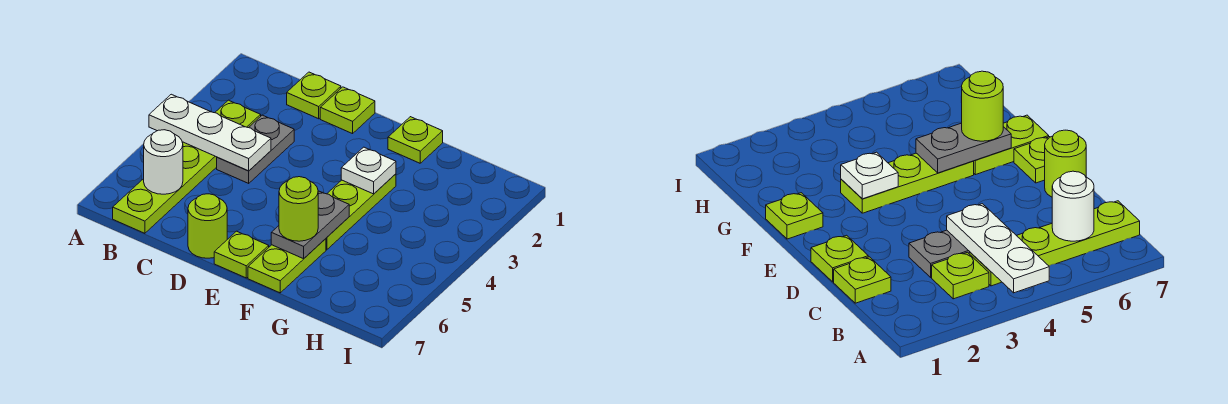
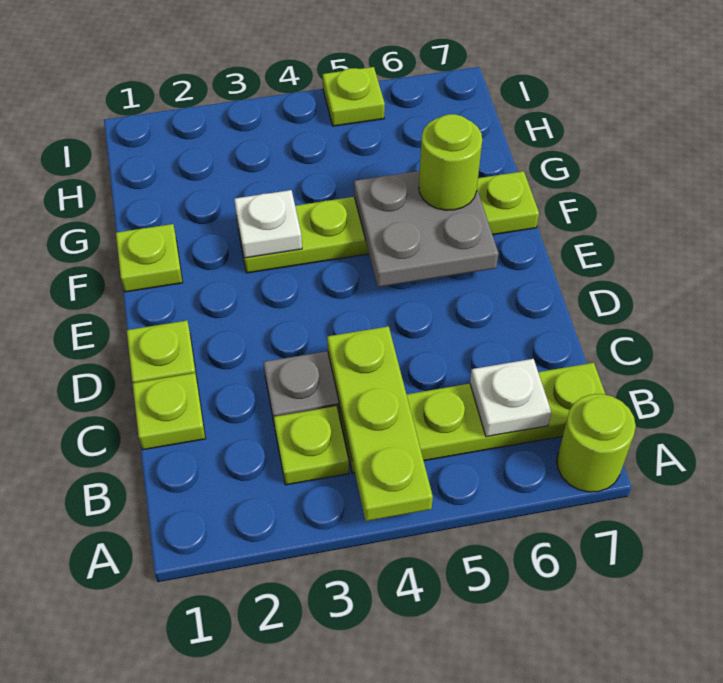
white 1x3 plate [149,94,271,171] -> lime 1x3 plate [327,326,433,521]
white 1x1 round brick [144,130,183,194] -> white 1x1 plate [470,359,551,437]
lime 1x1 round brick [188,194,227,258] -> lime 1x1 round brick moved to [557,394,636,492]
lime 1x1 plate [214,231,269,278] -> lime 1x1 plate moved to [323,67,385,126]
grey 1x2 plate [271,191,349,259] -> grey 2x2 plate [354,171,499,287]

